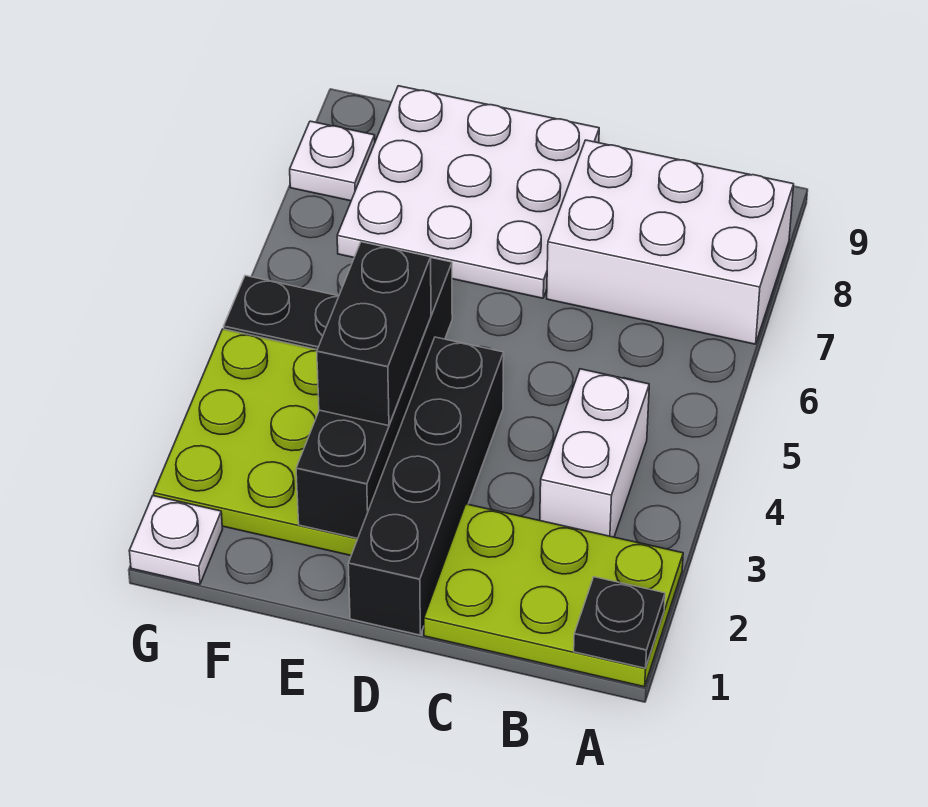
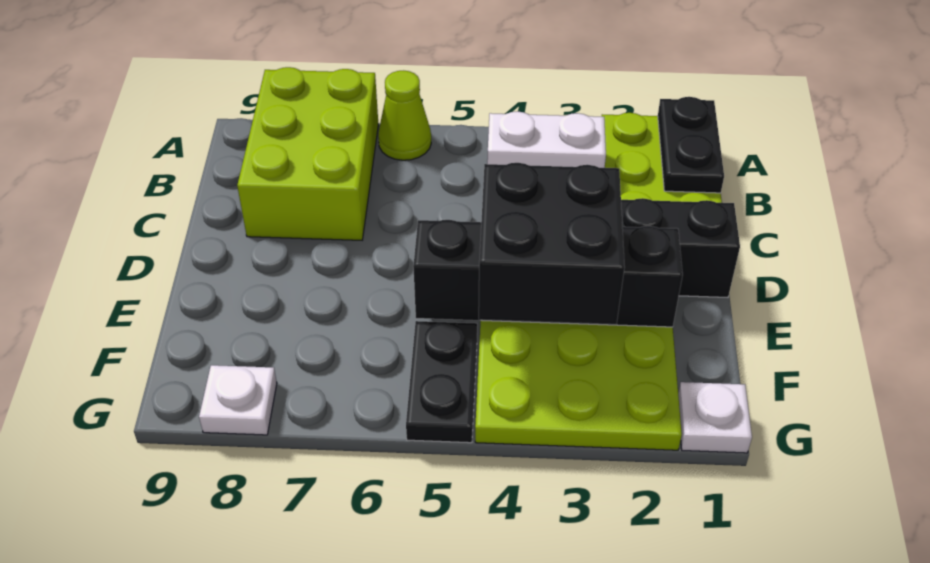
black 1x1 plate [574,577,665,668] -> black 1x2 plate [658,97,724,193]
none -> lime 1x1 cone [378,71,431,160]
white 2x3 brick [547,140,794,344] -> lime 2x3 brick [237,67,378,240]
white 3x3 plate [337,86,599,298] -> none
black 1x2 brick [317,242,431,426] -> black 2x2 brick [479,163,625,324]

